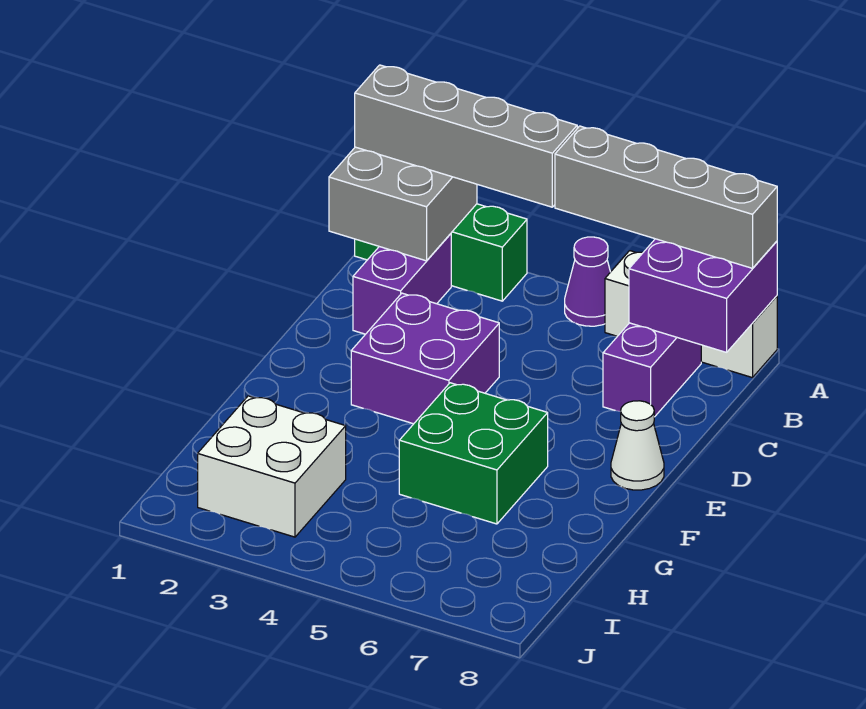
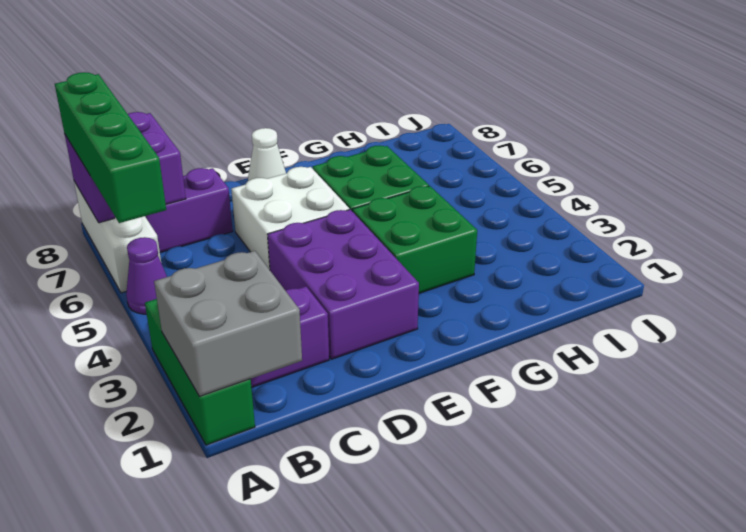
grey 1x4 brick [355,65,577,207] -> none
grey 1x4 brick [555,126,777,268] -> green 1x4 brick [55,72,166,223]
purple 2x2 brick [351,293,499,424] -> purple 2x3 brick [267,210,419,359]
none -> green 2x2 brick [352,186,477,293]
white 2x2 brick [198,396,346,537] -> white 2x2 brick moved to [231,167,349,270]

